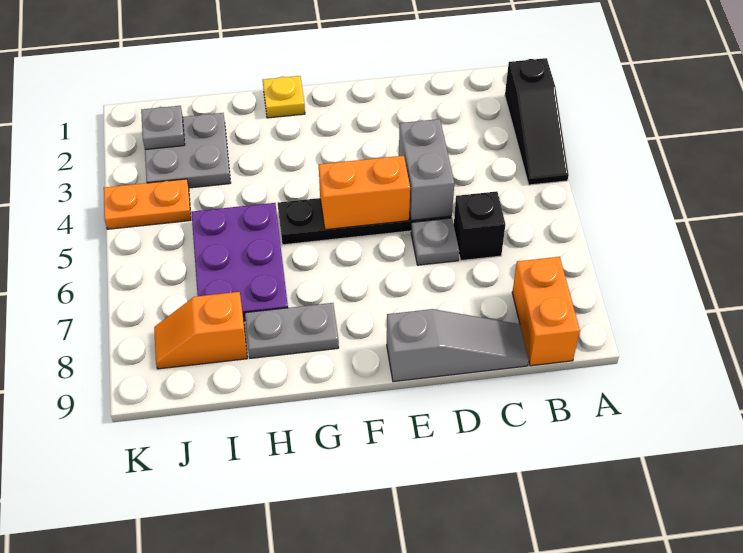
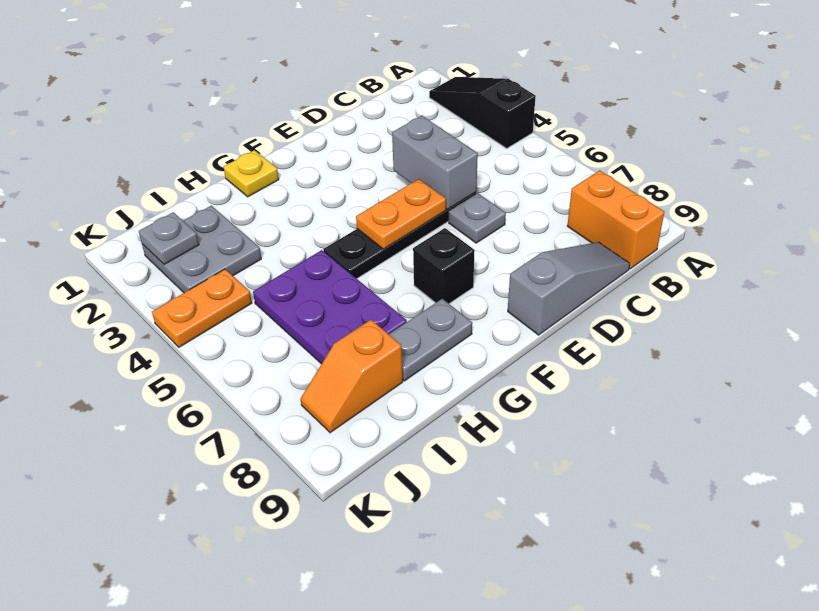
black 1x3 slope [505,58,569,185] -> black 1x3 slope turned to [429,77,536,148]
black 1x1 brick [454,191,505,261] -> black 1x1 brick moved to [413,228,475,304]
orange 1x2 brick [319,156,410,230] -> orange 1x2 plate [356,179,446,249]

